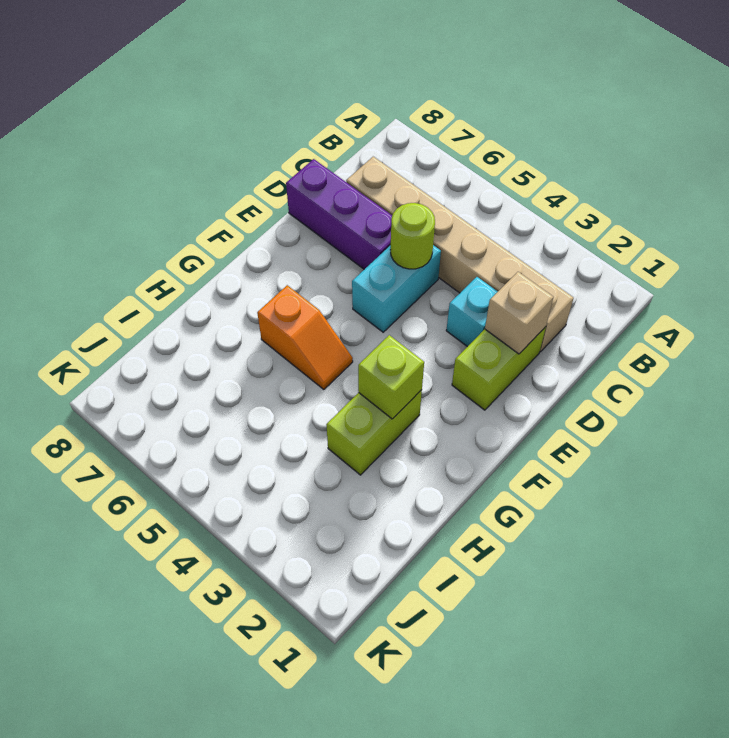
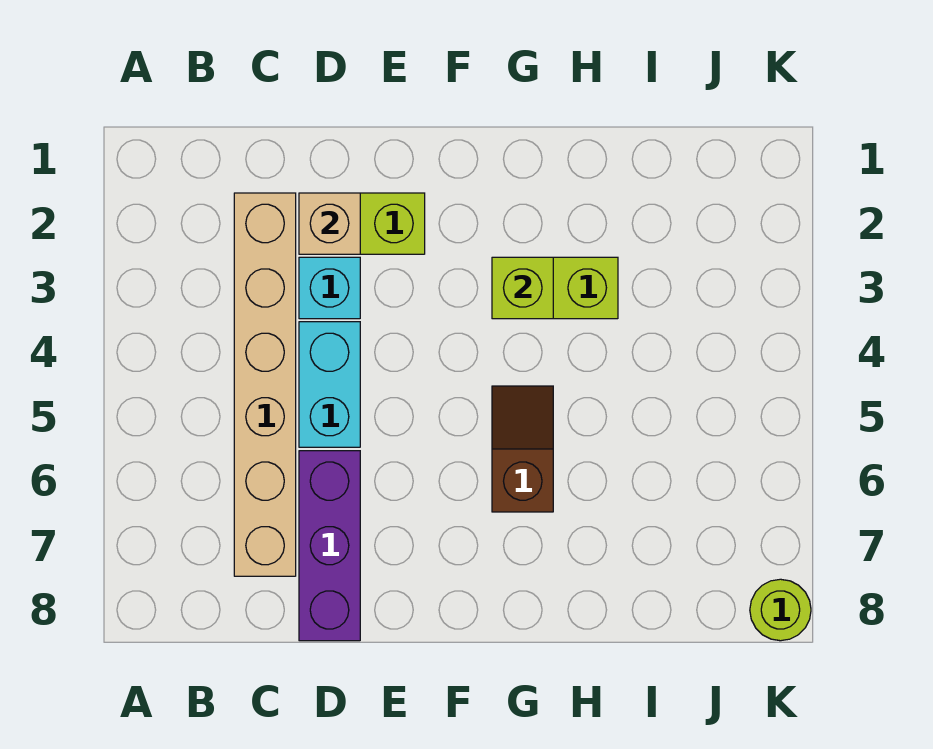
cyan 1x2 brick [352,245,441,332] -> cyan 1x2 brick turned to [299,322,360,447]
lime 1x1 round brick [391,203,435,269] -> lime 1x1 round brick moved to [750,579,811,641]
orange 1x2 slope [257,285,353,390] -> brown 1x2 slope [492,386,553,512]

